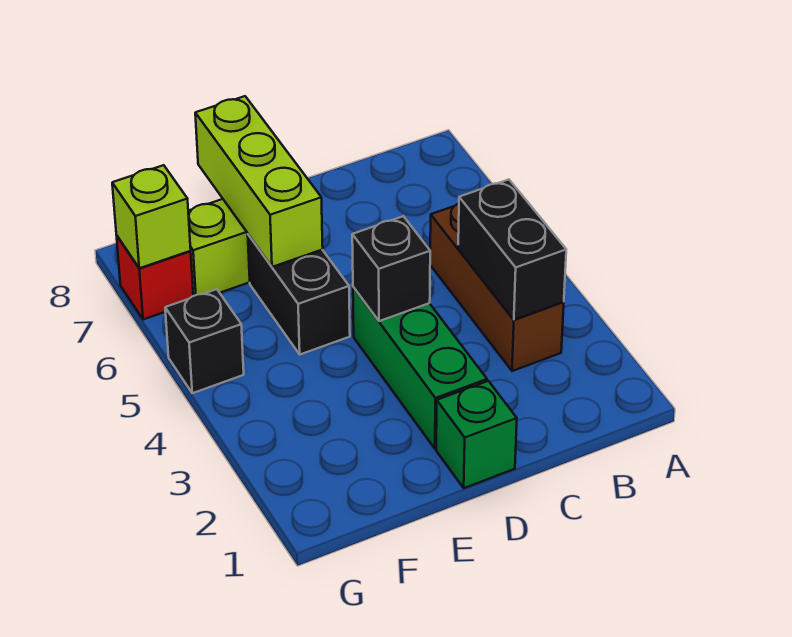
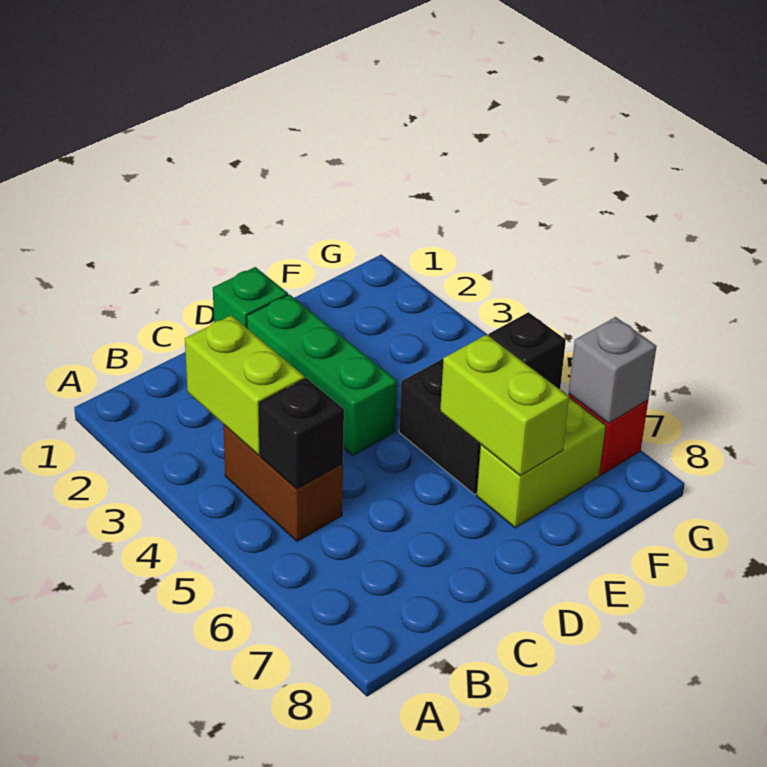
brown 1x3 brick [430,203,564,371] -> brown 1x2 brick [223,425,343,541]
black 1x2 brick [458,180,566,320] -> lime 1x2 brick [185,315,305,455]
black 1x1 brick [352,216,430,321] -> black 1x1 brick moved to [259,378,344,489]
lime 1x3 brick [195,96,323,267] -> lime 1x2 brick [440,335,569,476]
lime 1x1 brick [112,165,191,268] -> grey 1x1 brick [569,317,657,423]

